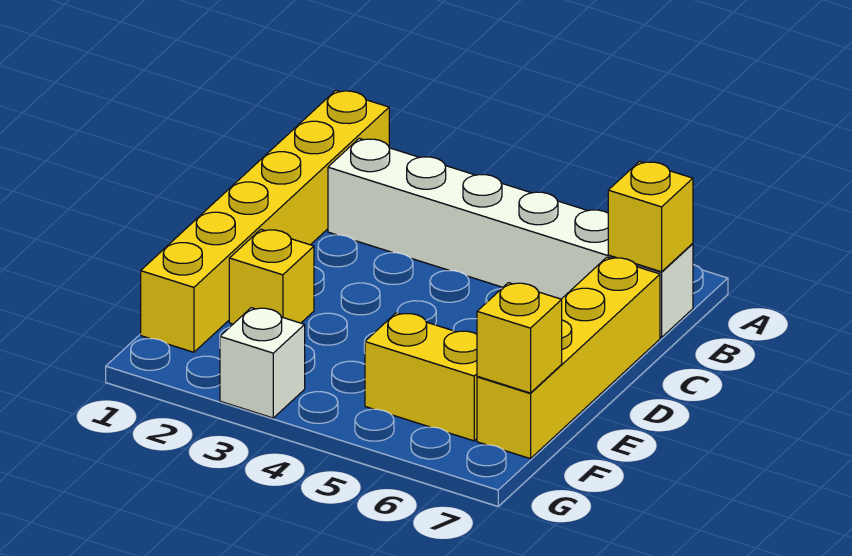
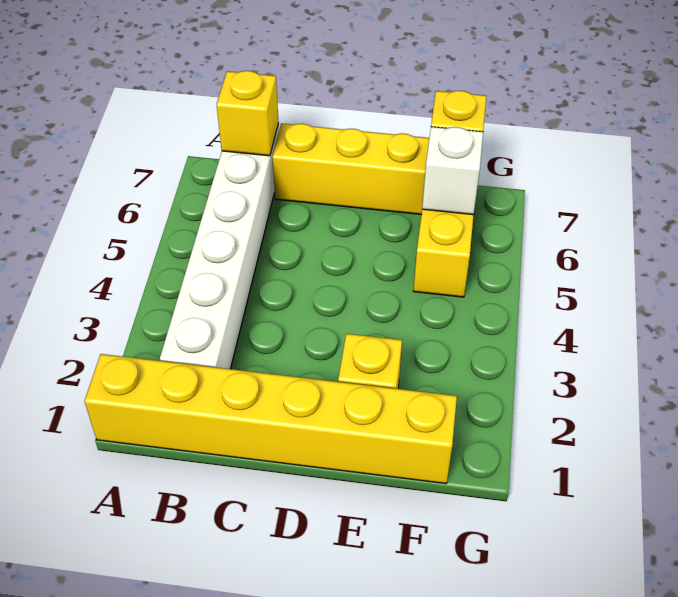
white 1x1 brick [220,308,305,418] -> white 1x1 brick moved to [422,127,483,215]

